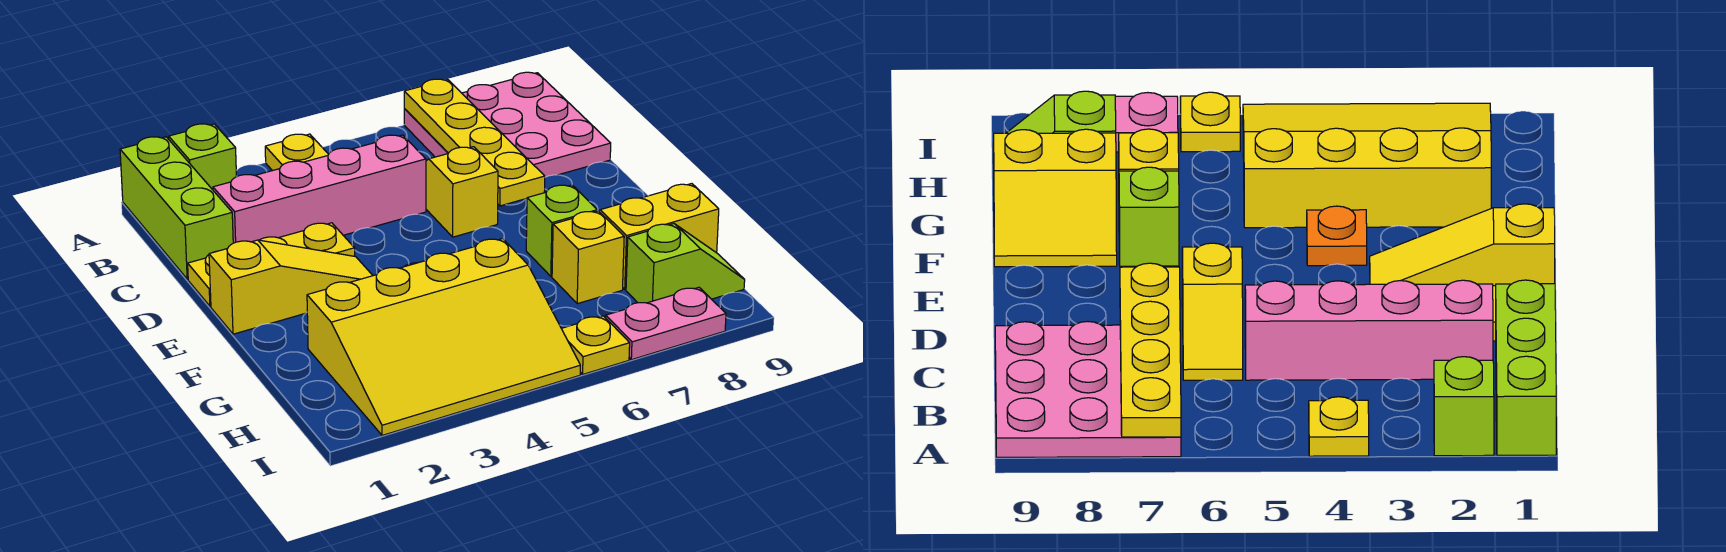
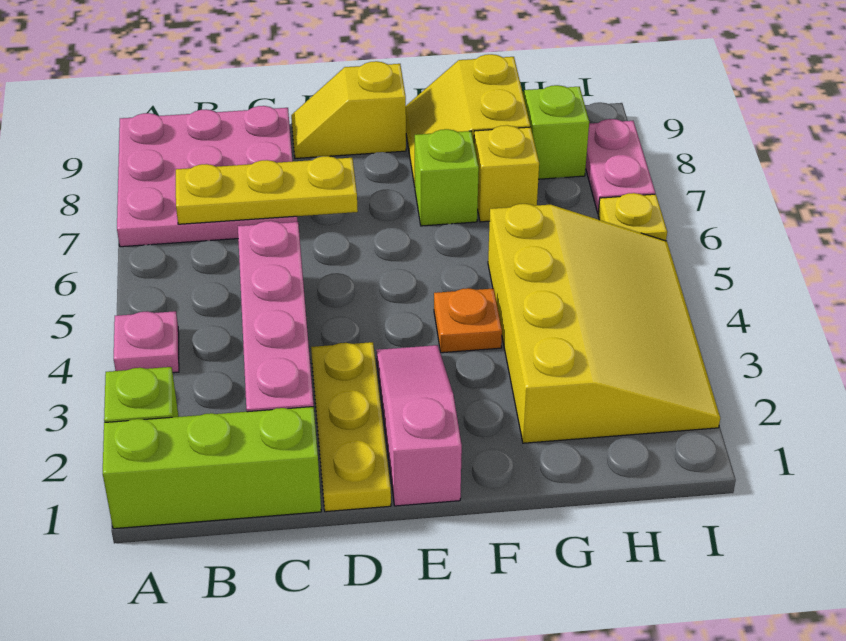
yellow 1x1 plate [265,134,329,171] -> pink 1x1 plate [114,311,179,373]
yellow 1x4 plate [404,79,545,206] -> yellow 1x3 plate [176,156,358,224]
yellow 1x2 slope [426,147,498,237] -> yellow 1x2 slope moved to [291,61,406,158]
yellow 1x3 slope [209,240,373,334] -> pink 1x3 slope [376,345,462,506]

